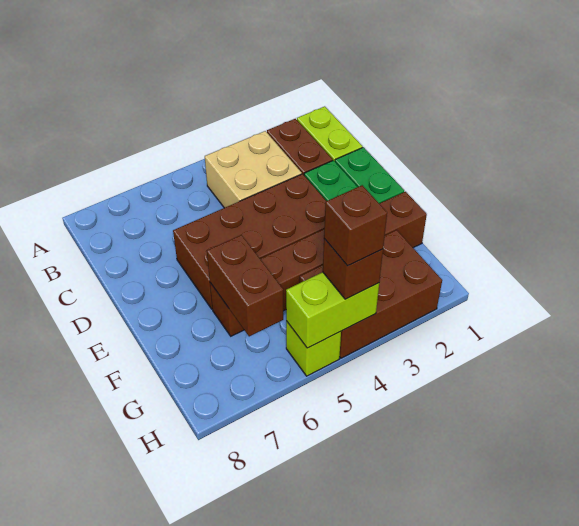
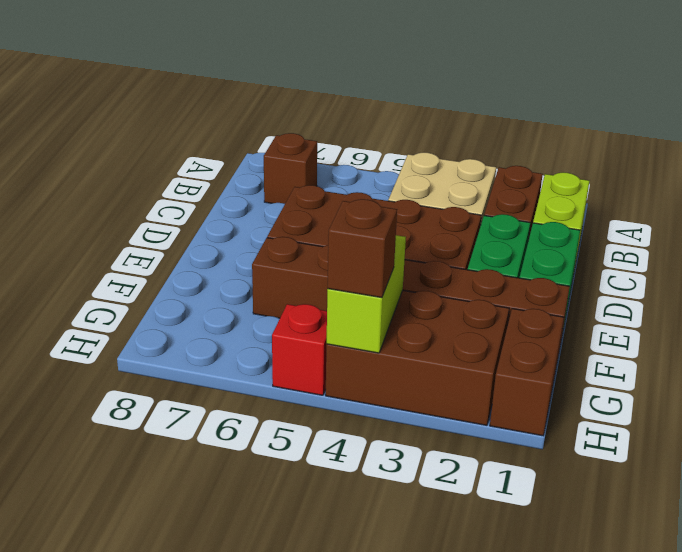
brown 1x2 brick [207,235,283,336] -> brown 1x2 brick moved to [490,309,564,436]
lime 1x2 brick [286,272,379,348] -> lime 1x2 brick turned to [327,235,406,353]
brown 1x1 brick [324,185,387,266] -> brown 1x1 brick moved to [264,133,317,204]
lime 1x1 brick [286,321,341,376] -> red 1x1 brick [272,304,327,395]

